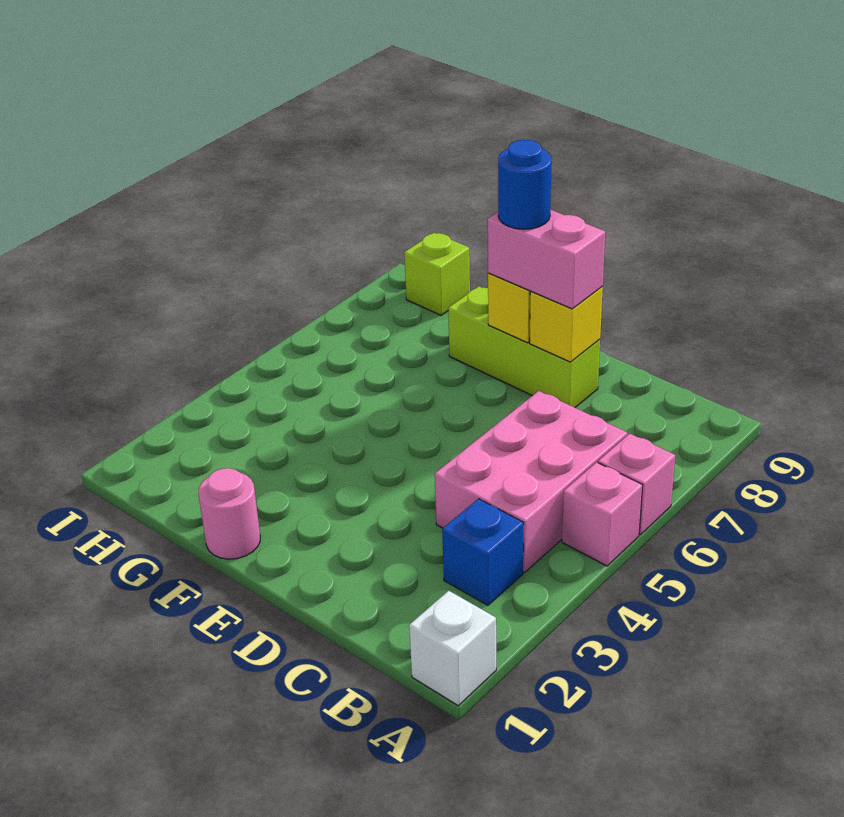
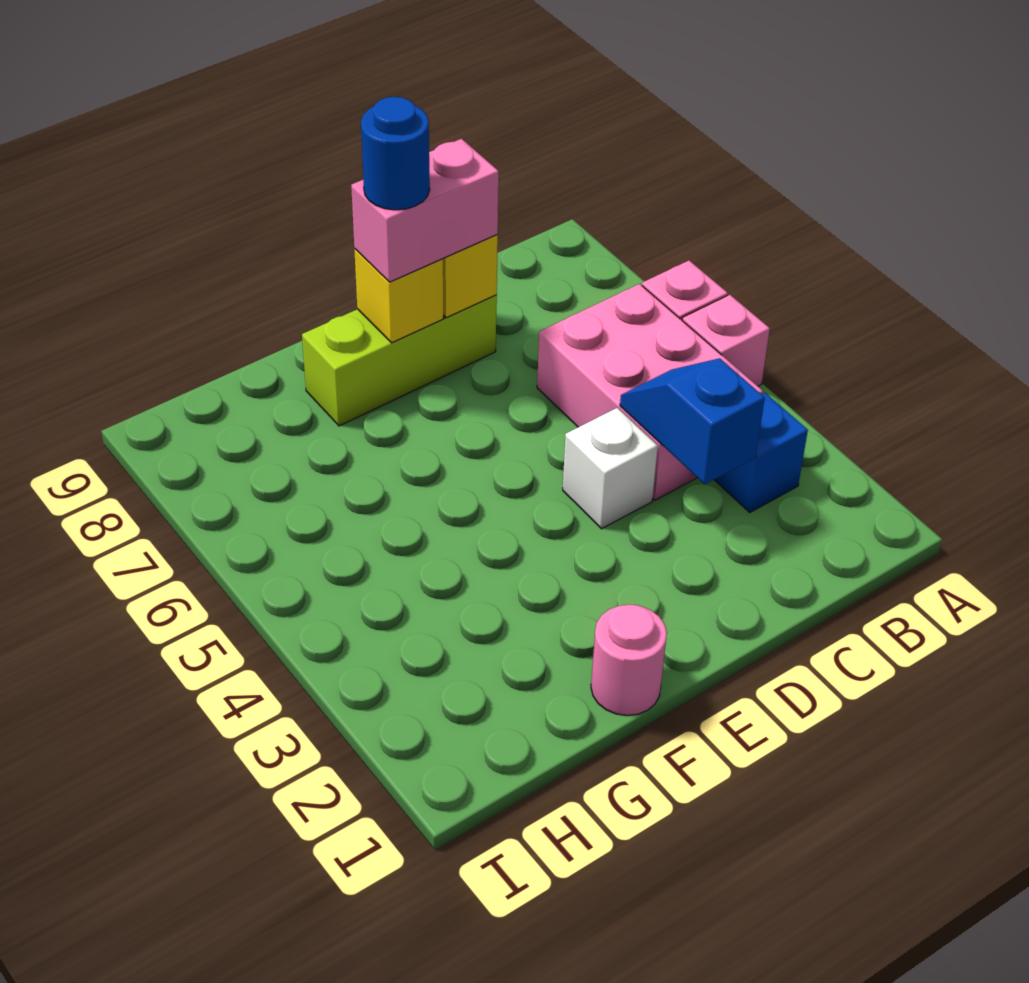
white 1x1 brick [409,591,496,706] -> white 1x1 brick moved to [563,408,658,529]
none -> blue 1x2 slope [620,358,765,484]
lime 1x1 brick [404,233,470,315] -> none

